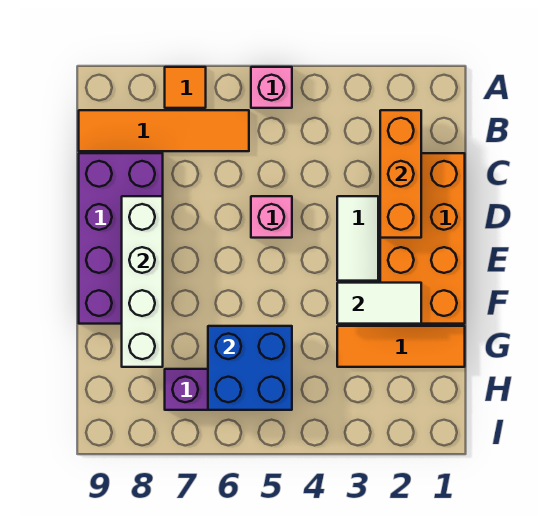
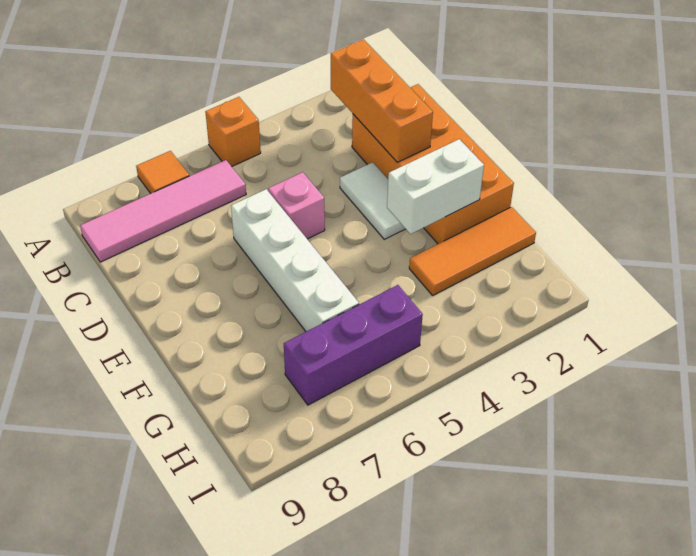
pink 1x1 brick [251,67,292,108] -> orange 1x1 brick [205,97,261,167]
orange 1x4 tile [79,110,249,151] -> pink 1x4 tile [80,160,246,262]
purple 2x4 brick [79,153,163,324] -> none
white 1x4 brick [122,196,163,367] -> white 1x4 brick moved to [231,189,359,332]
white 1x2 tile [337,283,421,324] -> white 1x2 brick [387,139,484,234]
blue 2x2 brick [208,326,292,410] -> none

